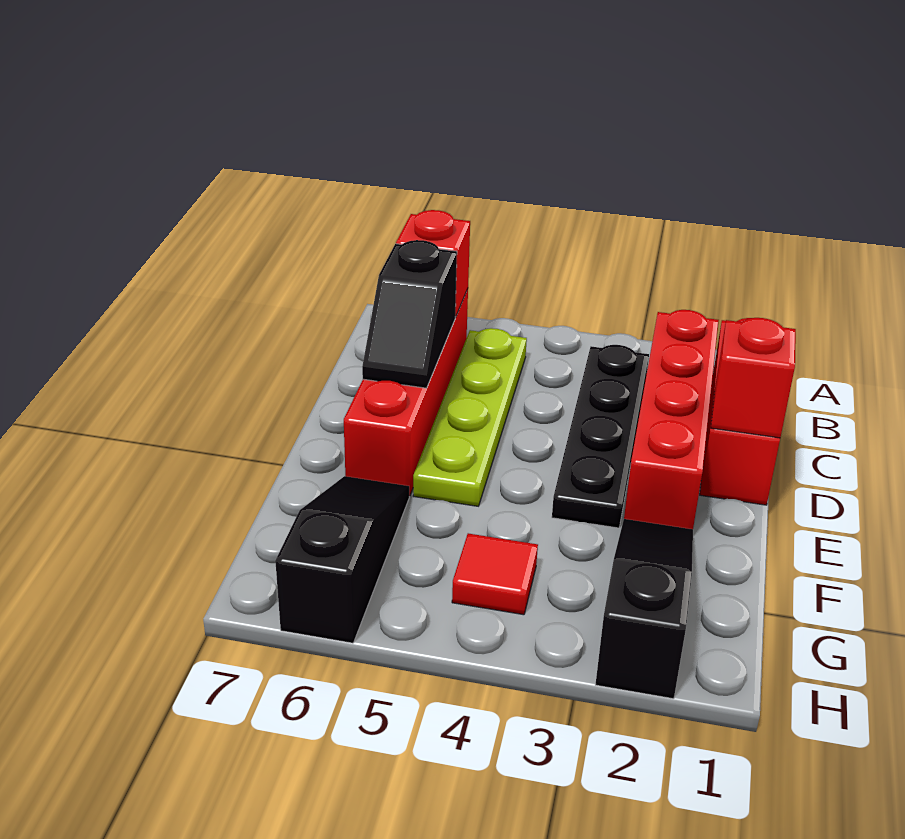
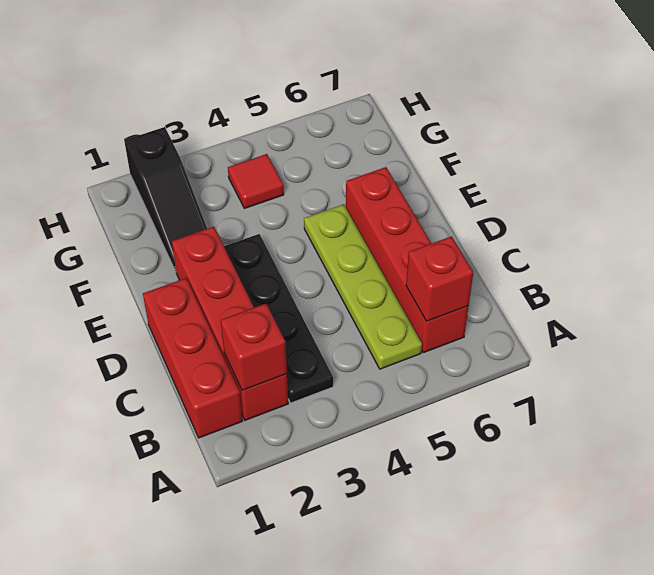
black 1x2 slope [362,240,457,388] -> none
red 1x1 brick [711,318,796,438] -> red 1x1 brick moved to [221,304,287,390]
black 1x3 slope [275,476,409,643] -> none

